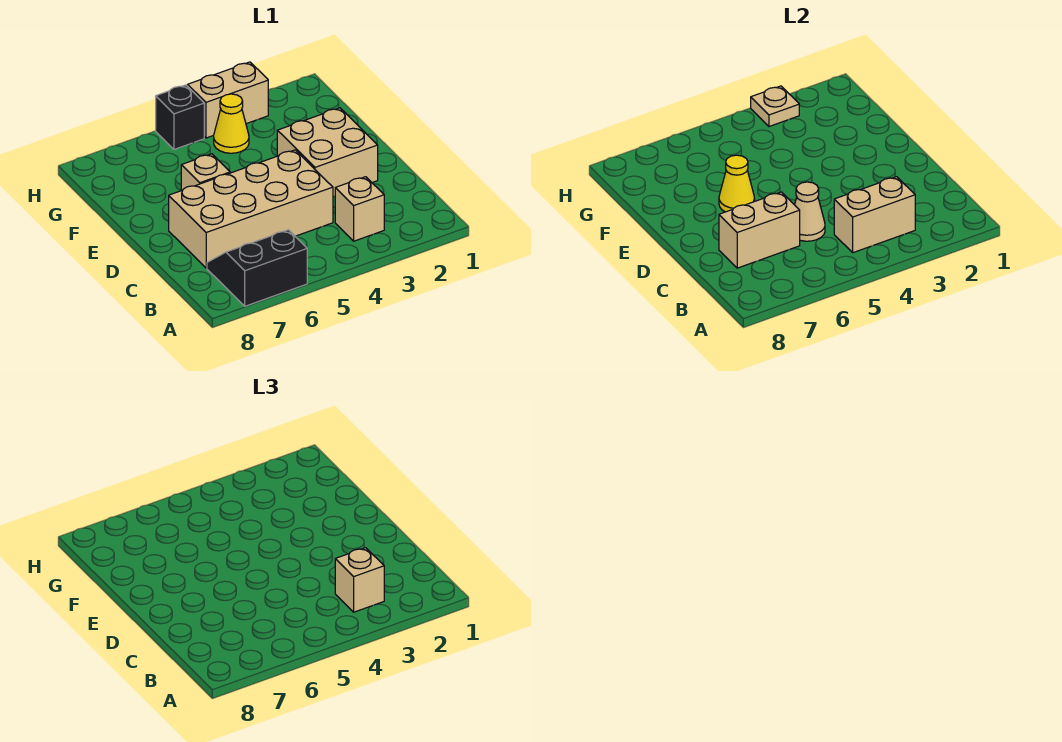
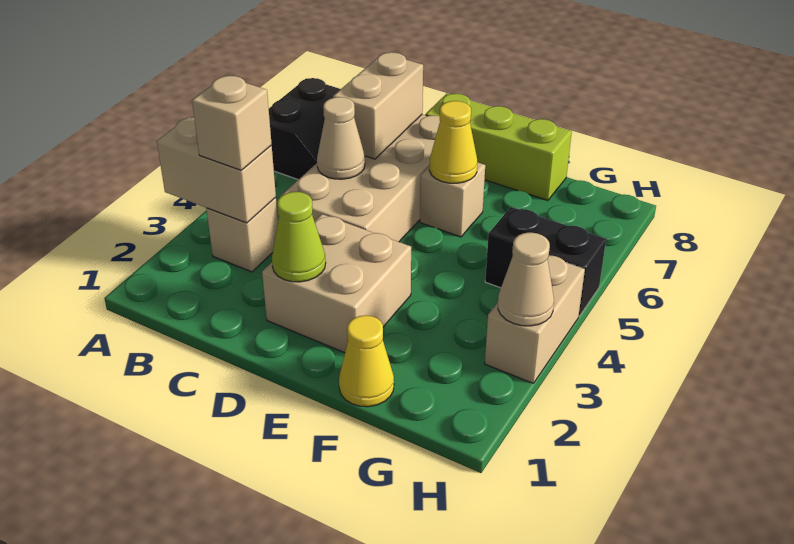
tan 1x2 brick [834,177,915,253] -> tan 1x2 brick turned to [157,117,276,223]
none -> lime 1x1 cone [272,192,326,282]
none -> lime 1x3 brick [426,94,572,200]
yellow 1x1 cone [214,94,249,153] -> yellow 1x1 cone moved to [339,315,394,407]
tan 1x1 plate [751,86,799,126] -> tan 1x1 cone [498,233,554,326]
black 1x1 brick [156,85,204,149] -> black 1x2 brick [485,207,606,316]

